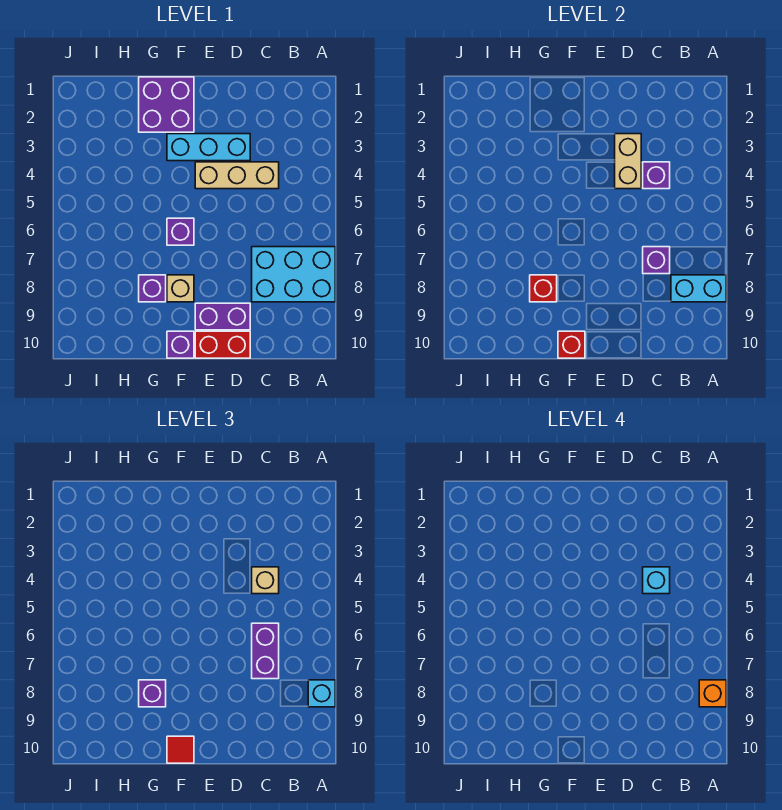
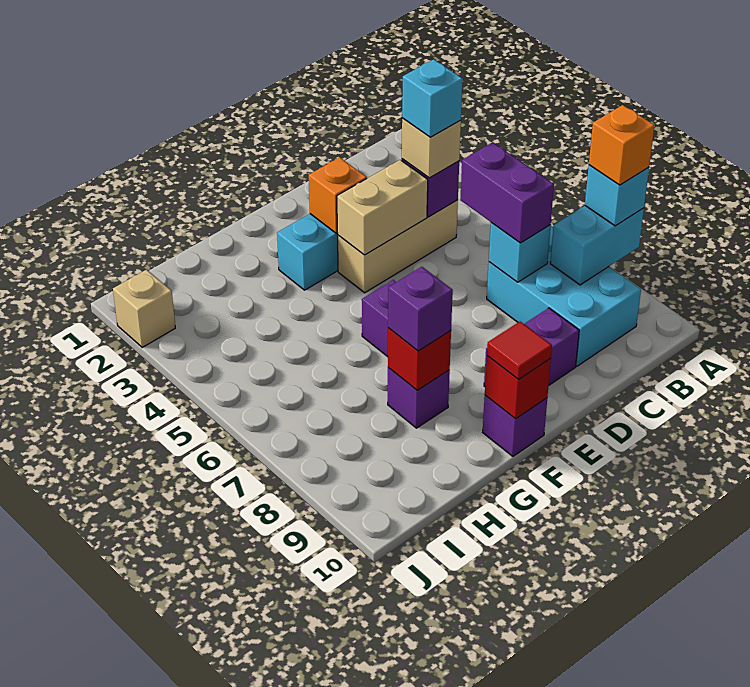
cyan 2x3 brick [252,247,335,302] -> cyan 2x3 brick turned to [487,226,641,366]
purple 1x1 brick [643,247,670,274] -> cyan 1x1 brick [489,223,551,282]
tan 1x2 brick [615,134,641,189] -> tan 1x2 brick turned to [337,160,428,255]
red 1x2 brick [195,331,250,358] -> none
none -> orange 1x1 brick [309,157,367,233]
purple 2x2 brick [139,77,194,132] -> none
tan 1x1 brick [167,275,194,302] -> tan 1x1 brick moved to [113,270,175,347]

